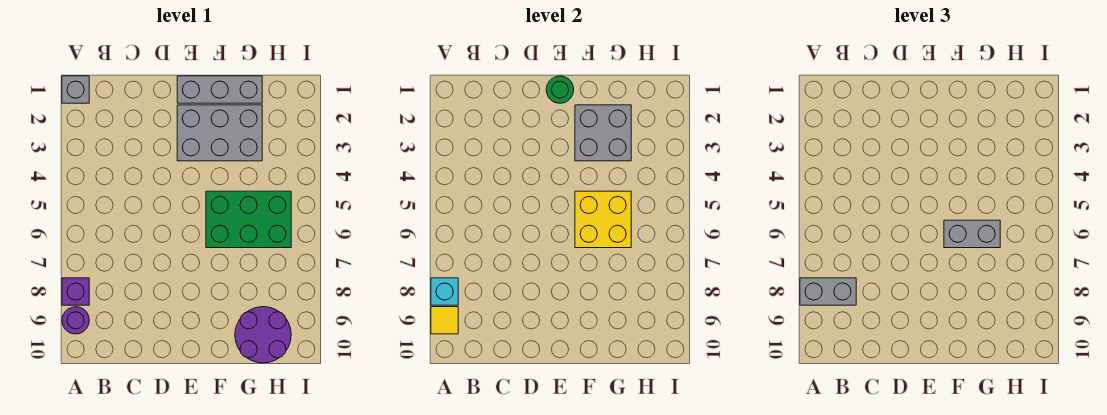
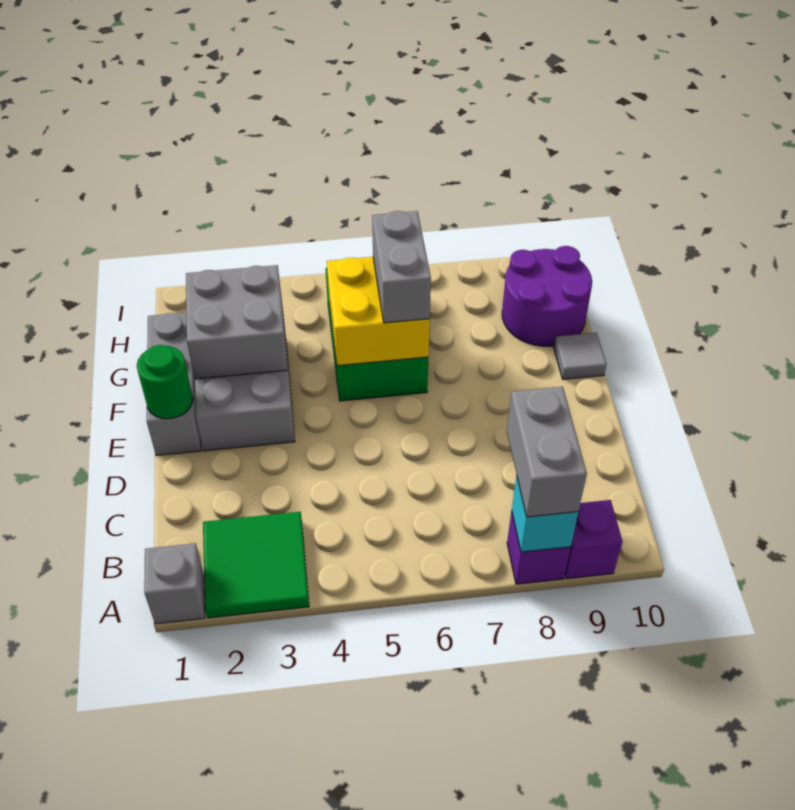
none -> green 2x2 tile [203,512,309,618]
purple 1x1 round brick [62,307,89,334] -> purple 1x1 brick [565,500,623,579]
yellow 1x1 tile [431,307,458,334] -> none
none -> grey 1x1 tile [554,333,607,379]

